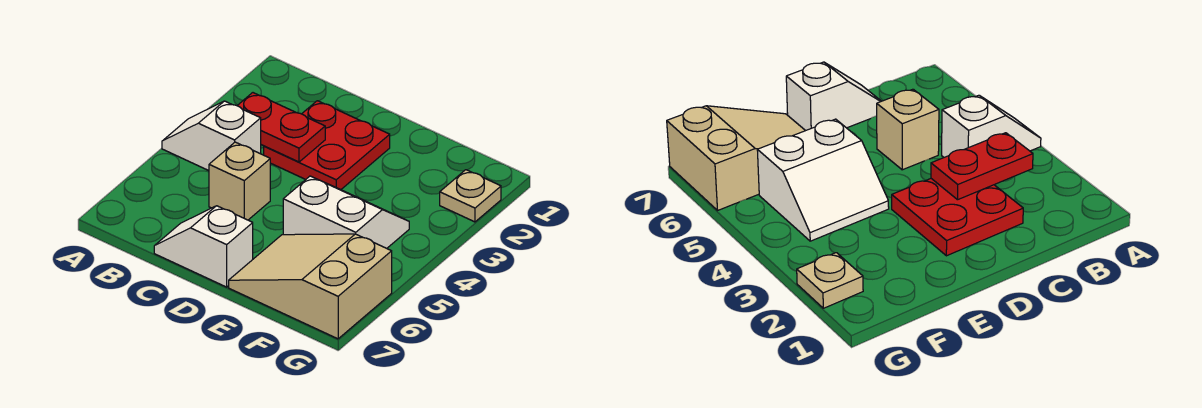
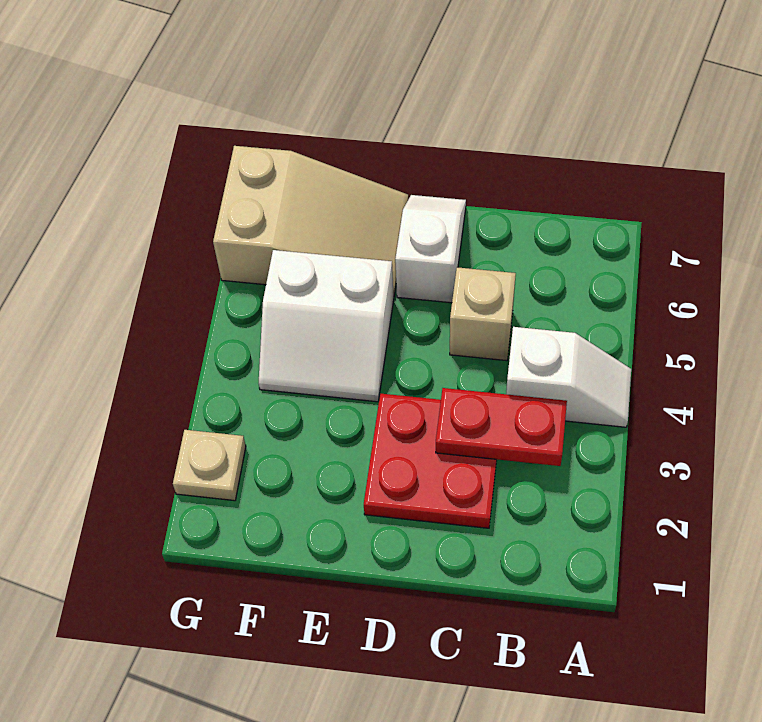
white 1x2 slope [154,206,253,287] -> white 1x2 slope turned to [395,195,466,303]

